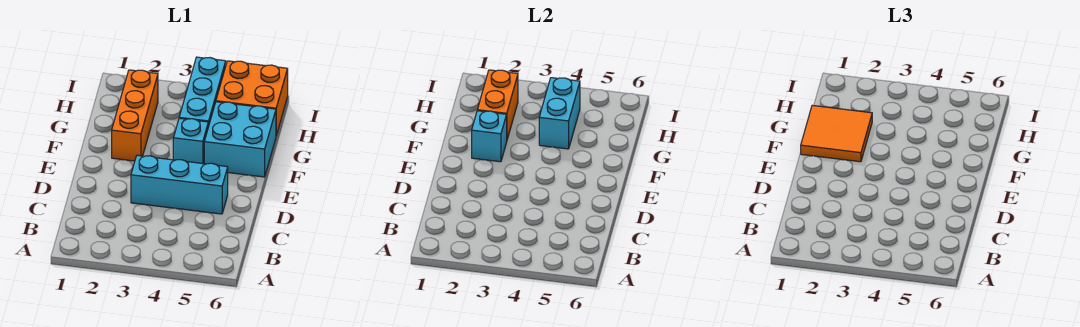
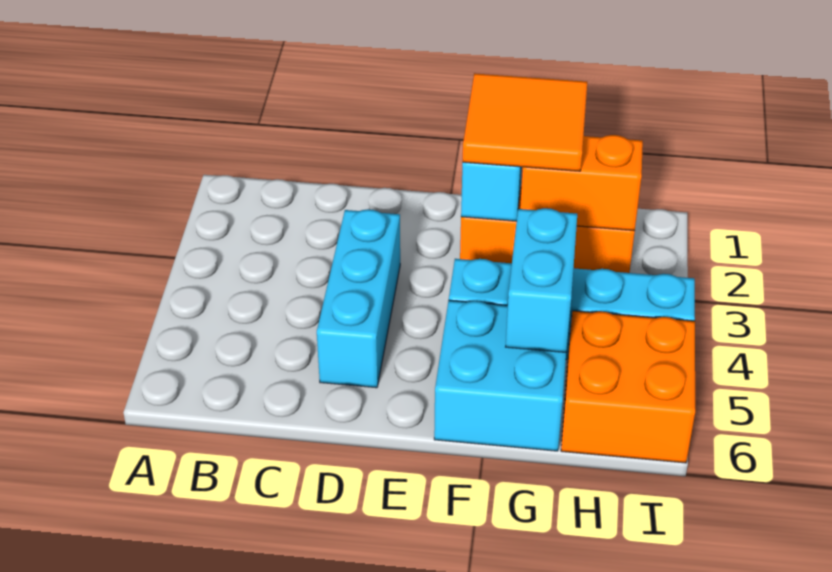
cyan 1x2 brick [539,78,580,149] -> cyan 1x2 brick turned to [506,208,577,352]

